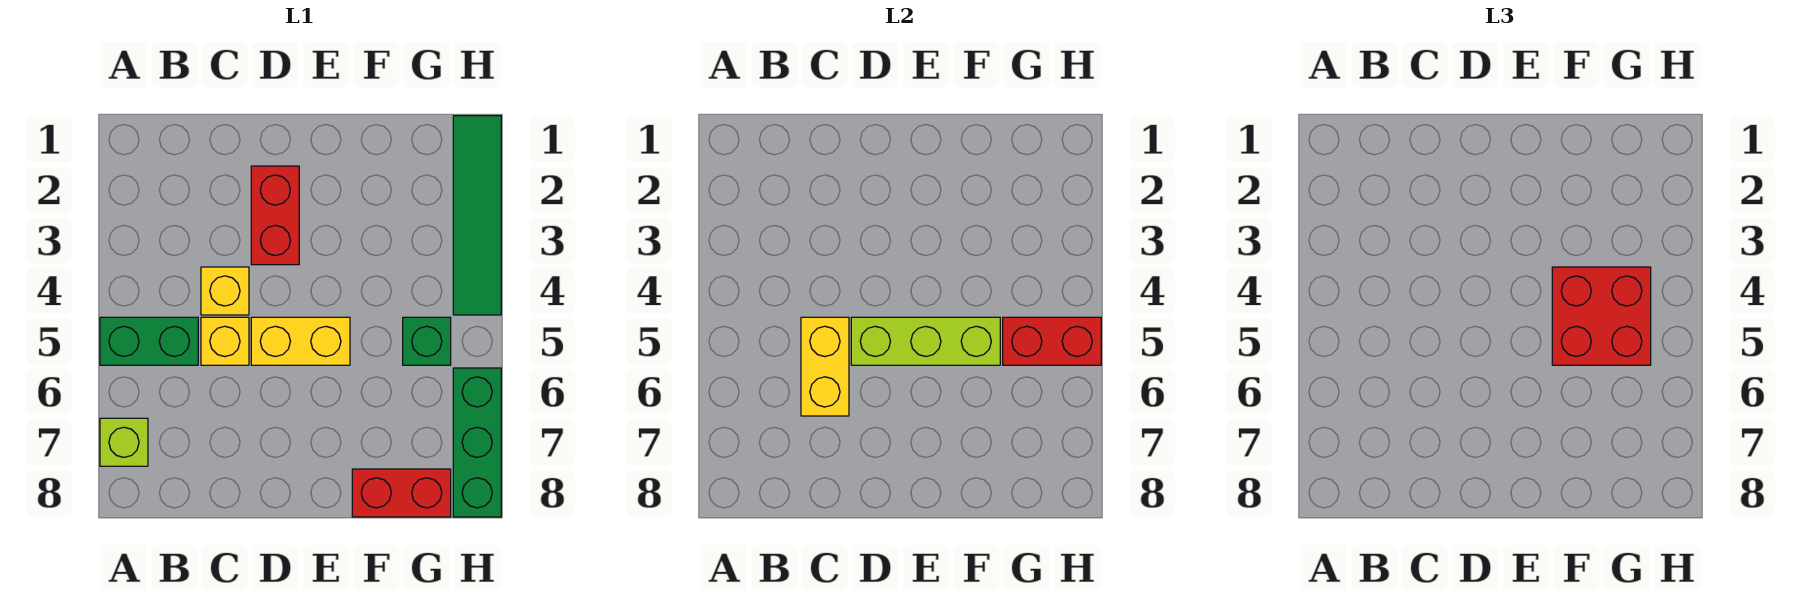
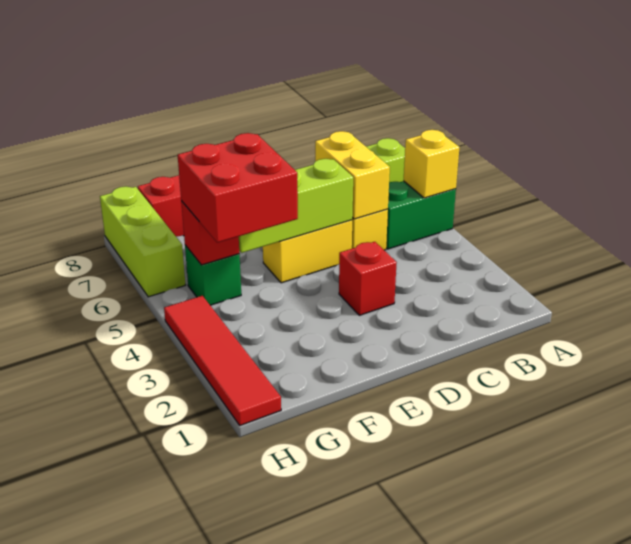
yellow 1x1 brick [201,267,249,315] -> yellow 1x1 brick moved to [404,130,459,198]
red 1x2 brick [251,166,299,265] -> red 1x1 brick [339,242,397,315]
red 1x2 brick [1003,317,1101,365] -> red 1x1 brick [181,201,239,265]
green 1x4 tile [453,116,501,315] -> red 1x4 tile [164,296,281,425]
green 1x3 brick [453,368,501,517] -> lime 1x3 brick [100,186,185,297]

